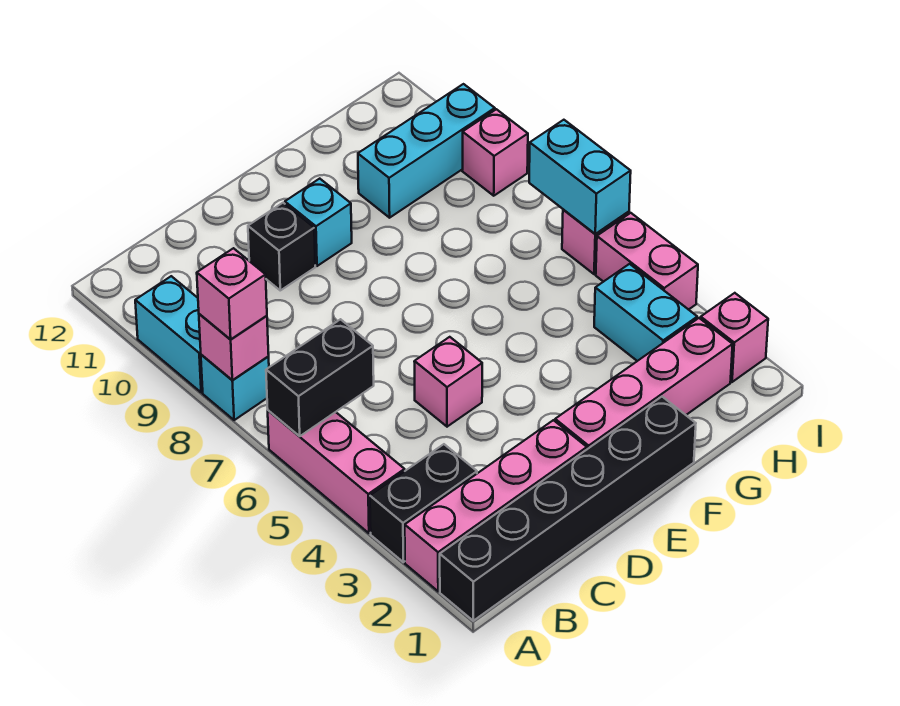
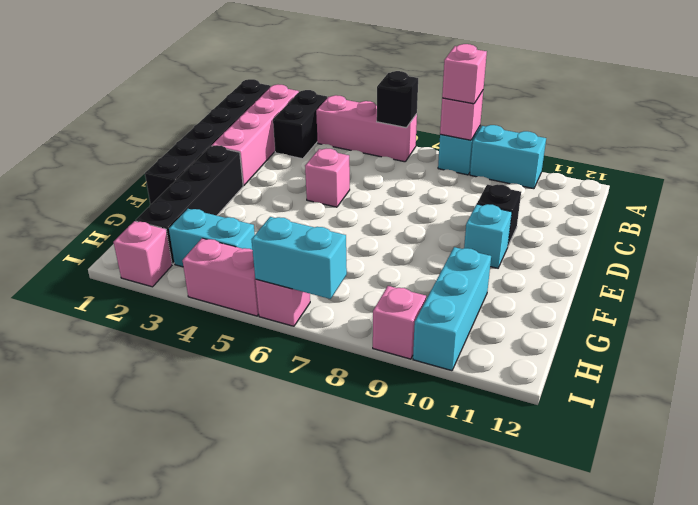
black 1x2 brick [266,319,374,436] -> black 1x1 brick [377,71,418,128]
pink 1x4 brick [555,318,733,449] -> black 1x4 brick [136,145,243,264]

